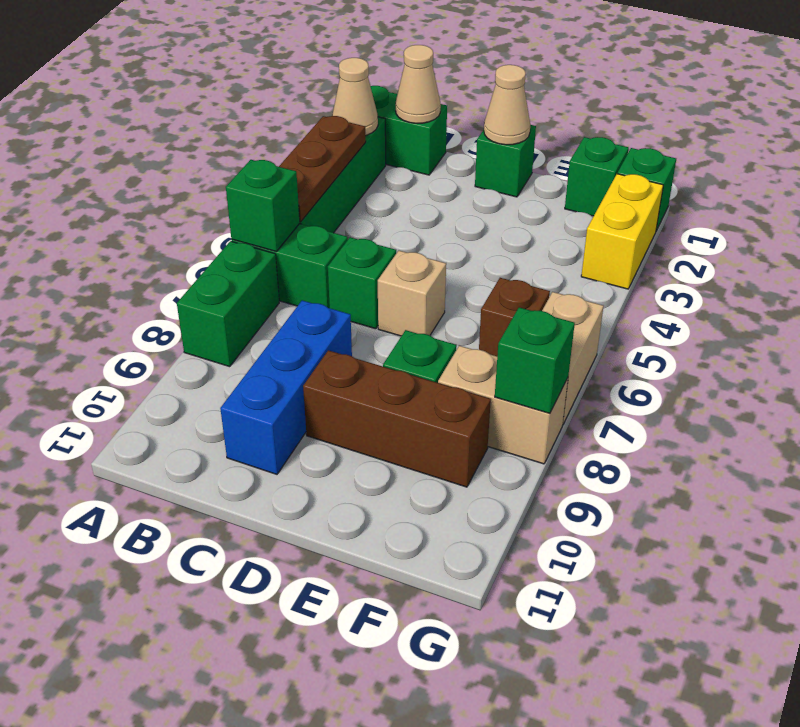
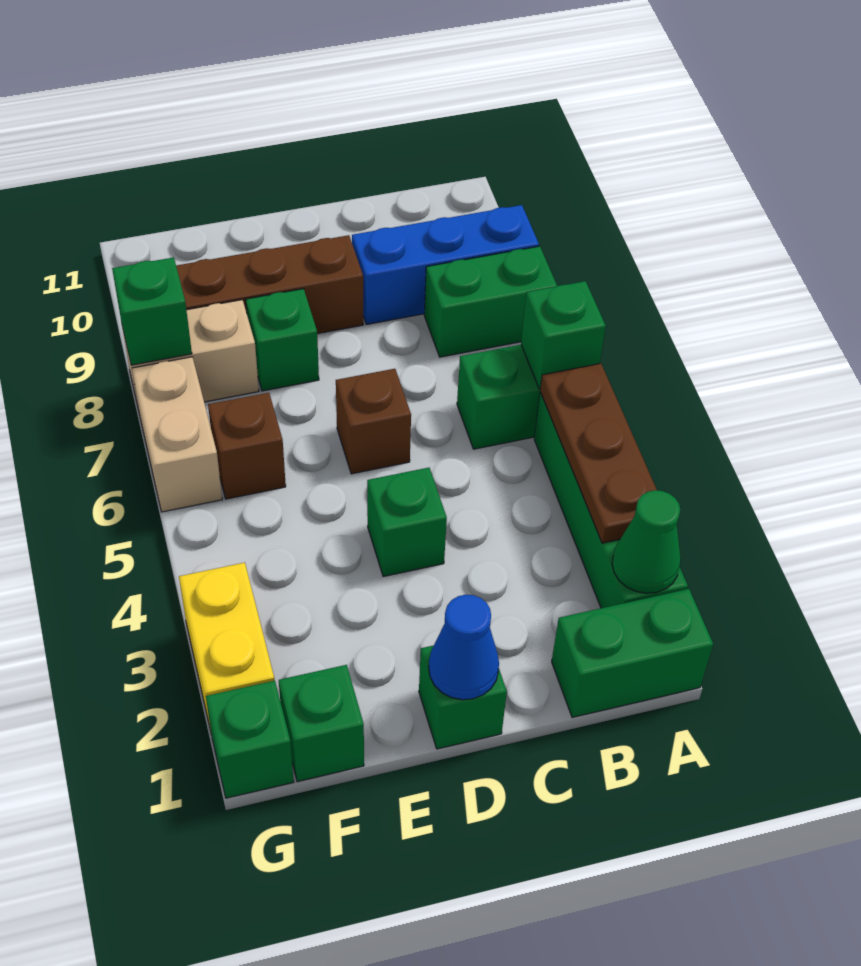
tan 1x1 cone [332,58,378,136] -> green 1x1 cone [612,490,681,593]
green 1x2 brick [177,241,279,367] -> green 1x2 brick turned to [424,246,557,357]
tan 1x1 cone [396,45,441,123] -> none
green 1x1 brick [328,237,396,329] -> green 1x1 brick moved to [367,468,447,577]
blue 1x3 brick [220,300,352,474] -> blue 1x3 brick turned to [352,205,539,324]
tan 1x1 cone [484,65,530,145] -> blue 1x1 cone [429,595,499,700]
tan 1x1 brick [378,251,446,336] -> brown 1x1 brick [336,369,411,474]

